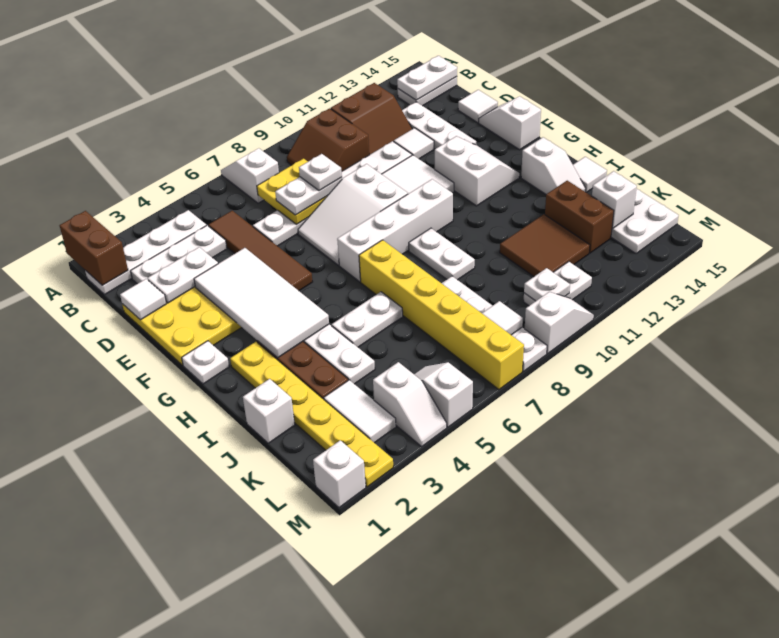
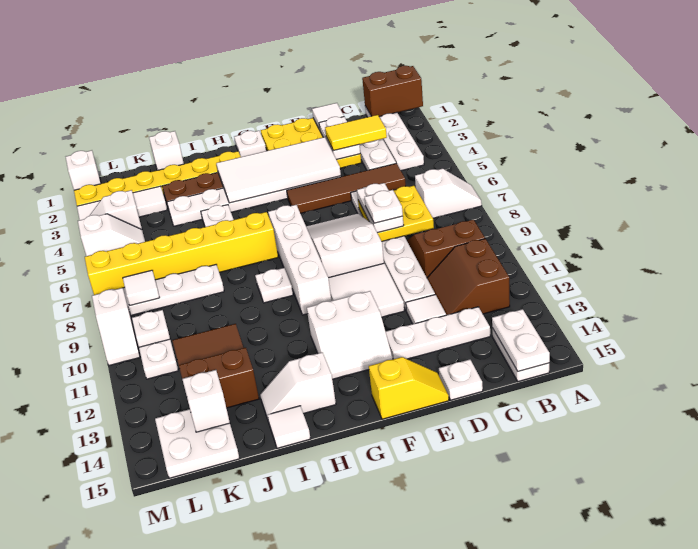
none -> yellow 1x2 tile [325,115,387,151]
white 1x1 tile [458,90,498,123] -> white 1x1 plate [439,360,483,400]
white 1x2 slope [479,96,541,150] -> yellow 1x2 slope [369,357,449,419]
white 1x2 plate [409,228,475,280] -> white 1x1 plate [255,268,293,303]
white 1x2 tile [324,380,396,443] -> white 1x3 tile [77,186,167,220]

